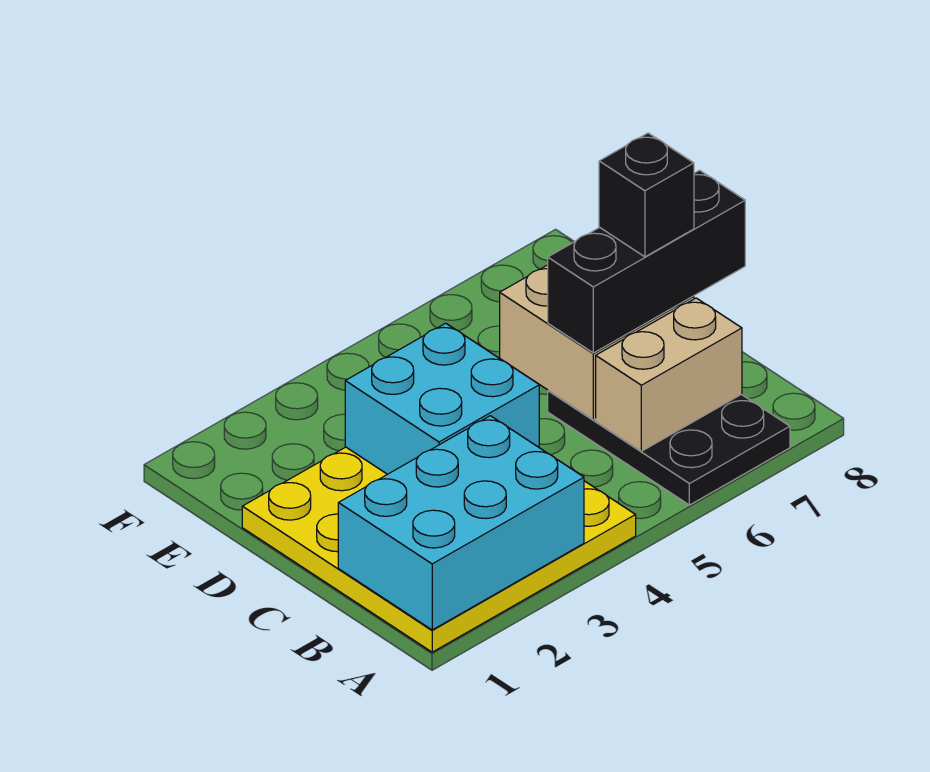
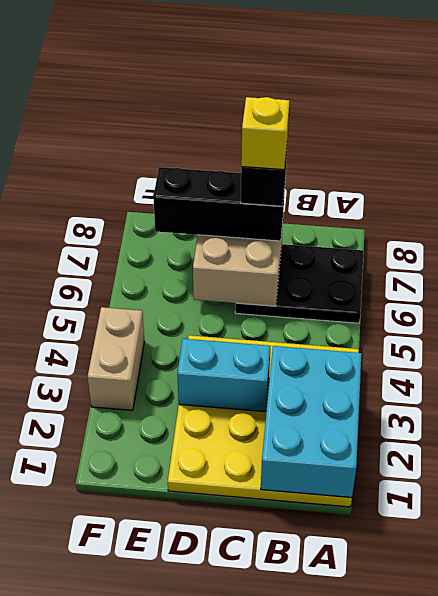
tan 1x2 brick [596,298,742,451] -> tan 1x2 brick moved to [88,307,144,410]
cyan 2x2 brick [345,323,539,474] -> cyan 1x2 brick [177,339,271,412]
black 1x3 brick [548,170,745,353] -> black 1x3 brick turned to [153,167,285,241]
none -> yellow 1x1 brick [241,97,290,170]

